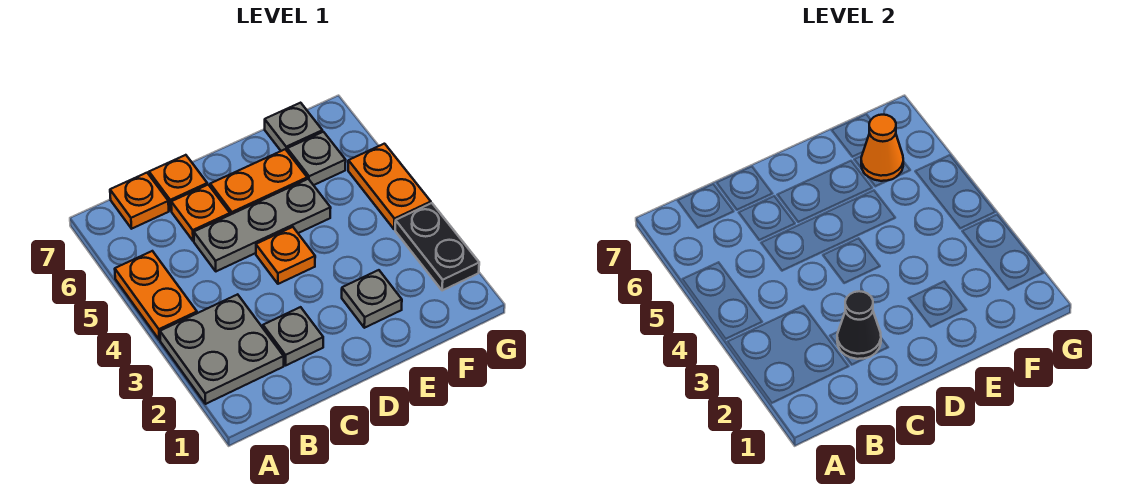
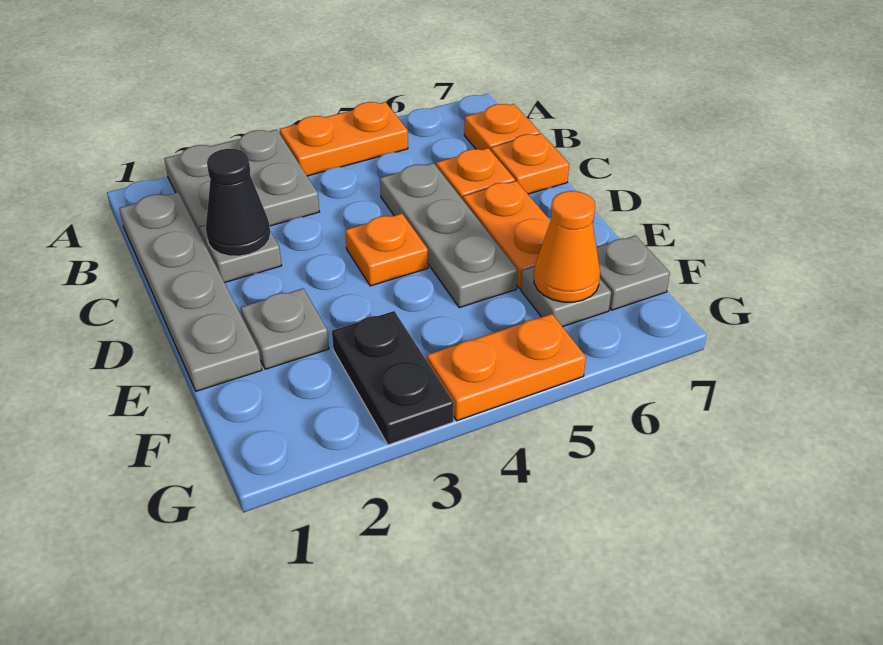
none -> grey 1x4 plate [119,193,262,391]
black 1x2 plate [395,203,479,291] -> black 1x2 plate turned to [332,311,454,445]

